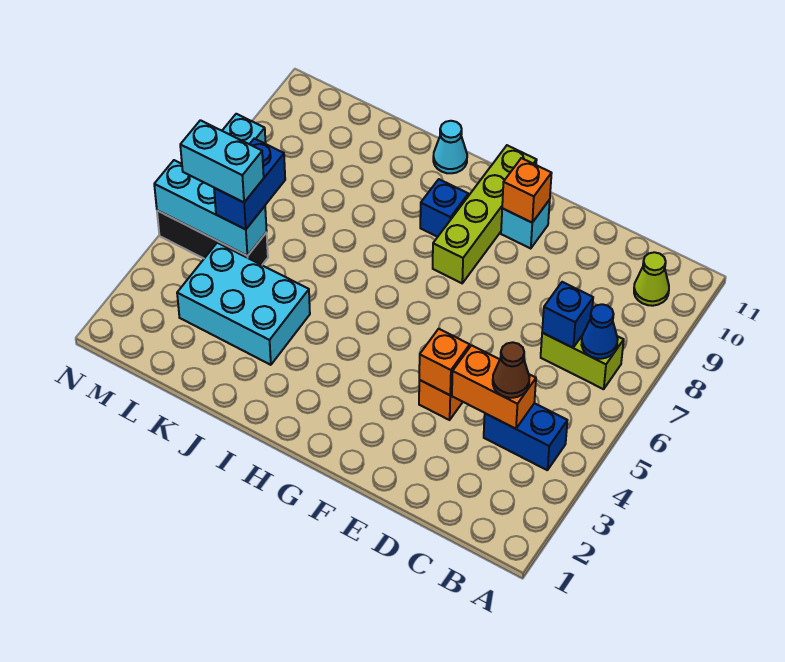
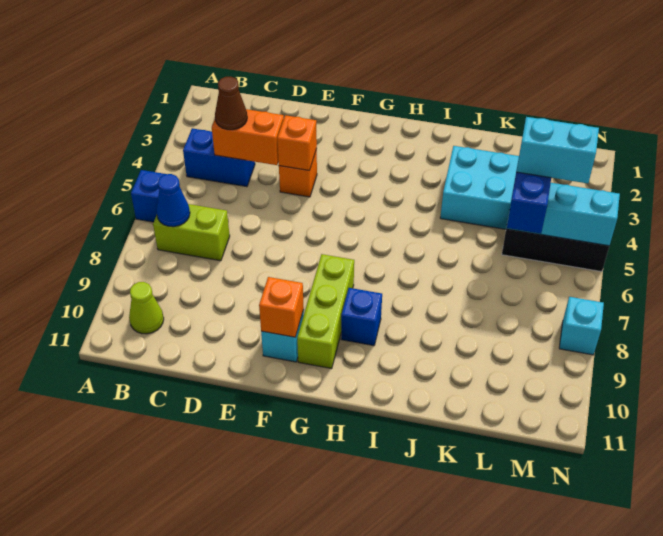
blue 1x1 brick [542,282,593,348] -> blue 1x1 brick moved to [131,170,165,222]
lime 1x4 brick [433,145,537,283] -> lime 1x3 brick [297,254,354,369]
cyan 1x1 cone [433,121,467,173] -> none

